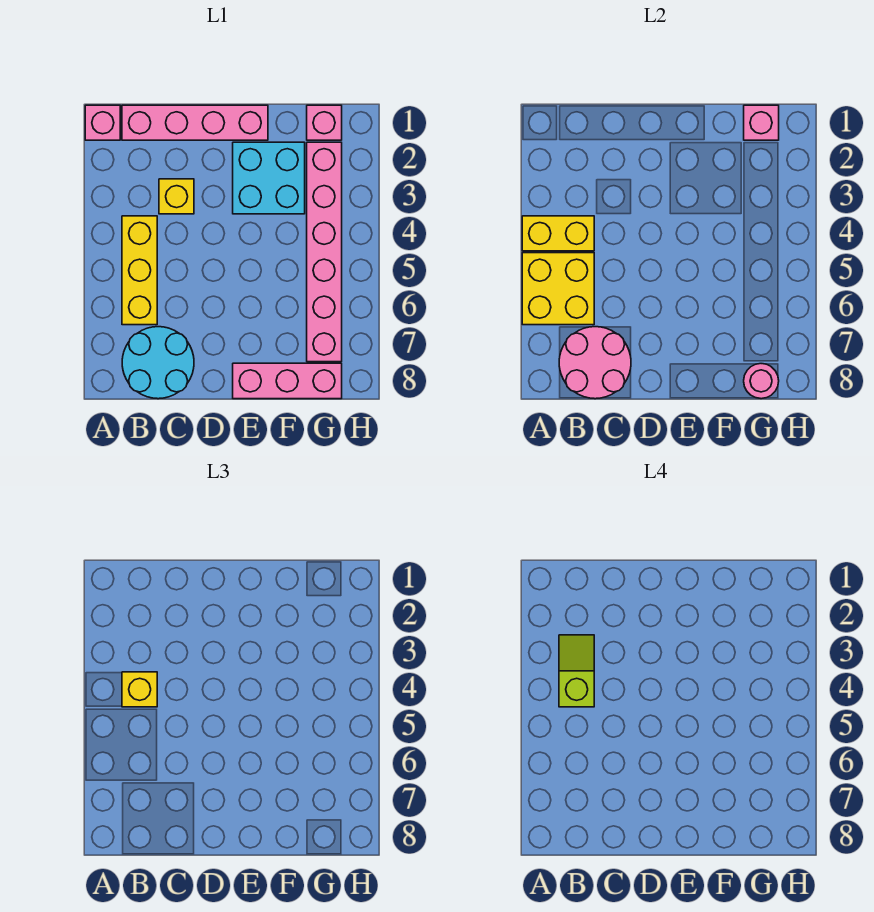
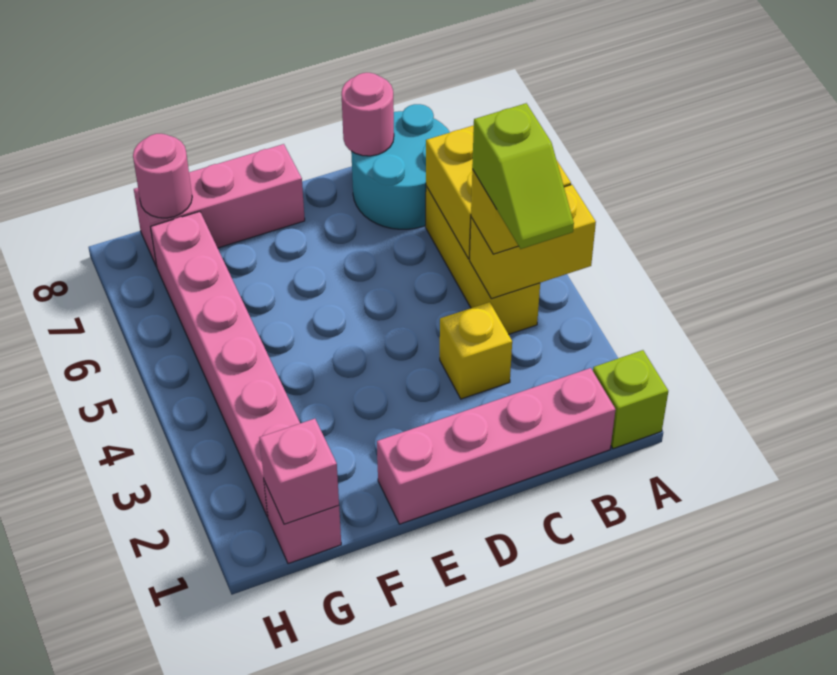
pink 1x1 brick [85,105,120,140] -> lime 1x1 brick [593,350,668,449]
pink 2x2 round brick [559,327,631,399] -> pink 1x1 round brick [342,73,394,156]
cyan 2x2 brick [233,142,305,214] -> none

